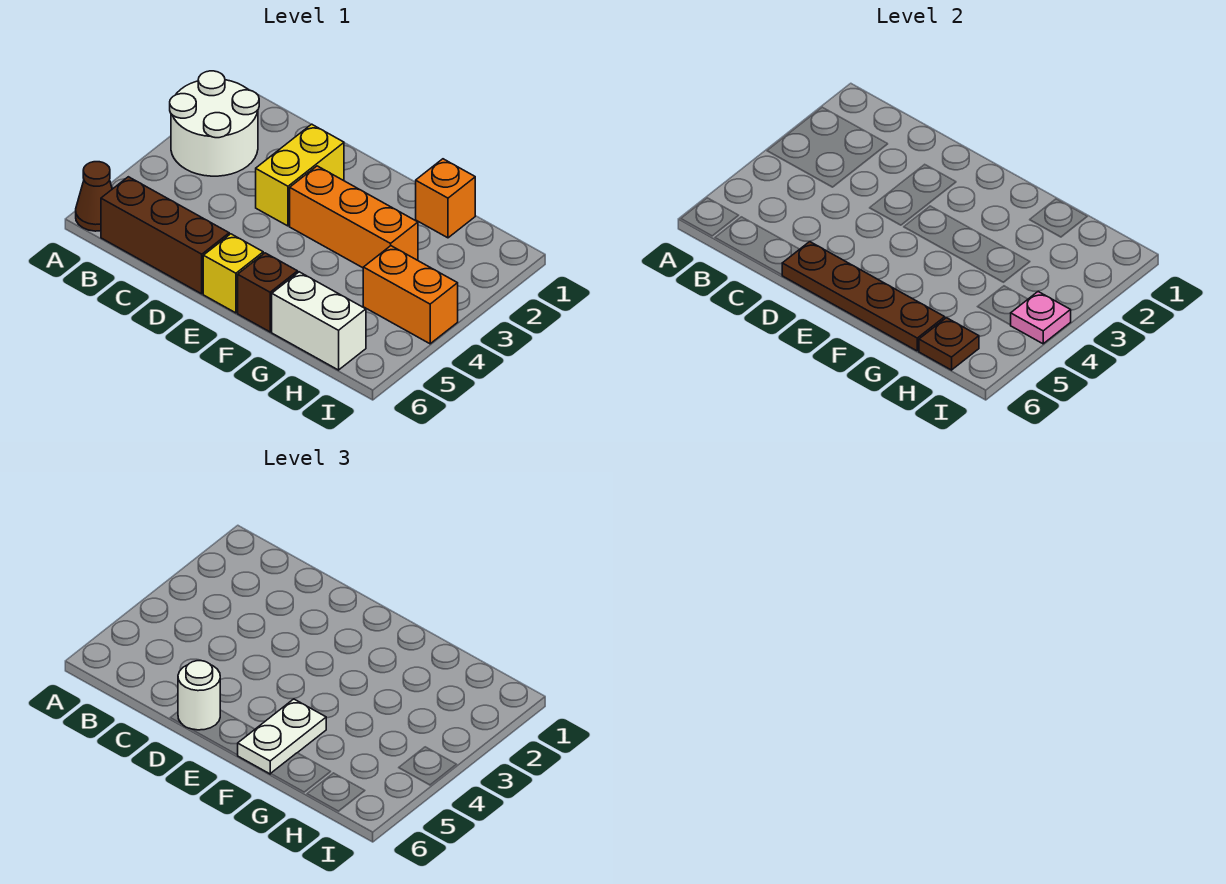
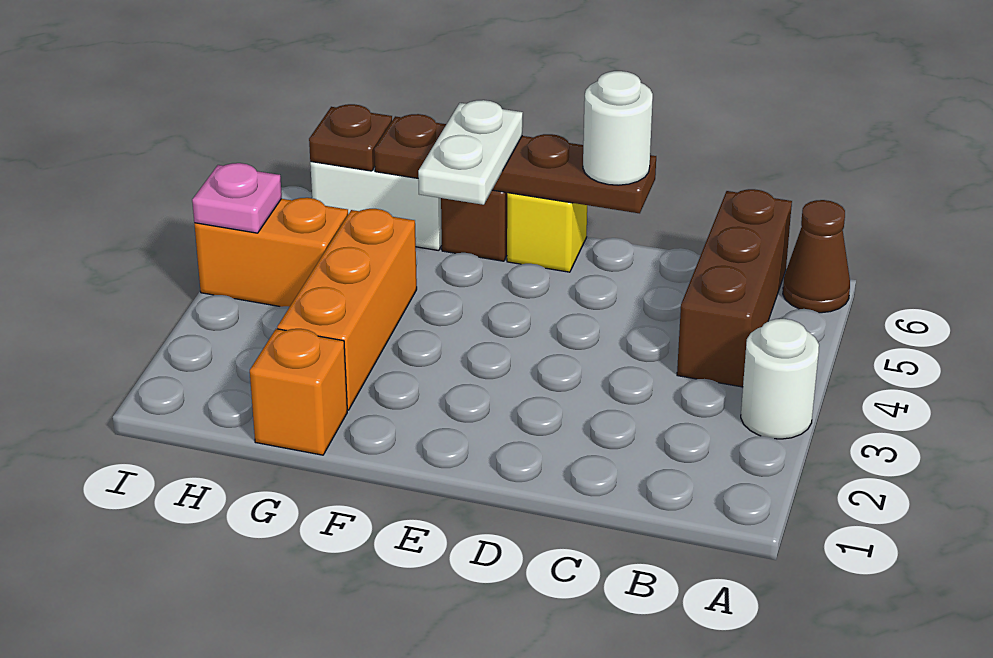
white 2x2 round brick [170,71,259,176] -> white 1x1 round brick [741,319,819,439]
brown 1x3 brick [101,177,229,294] -> brown 1x3 brick turned to [677,189,792,387]
yellow 1x2 brick [256,124,344,226] -> none
orange 1x3 brick [290,166,418,268] -> orange 1x3 brick turned to [277,209,417,410]

